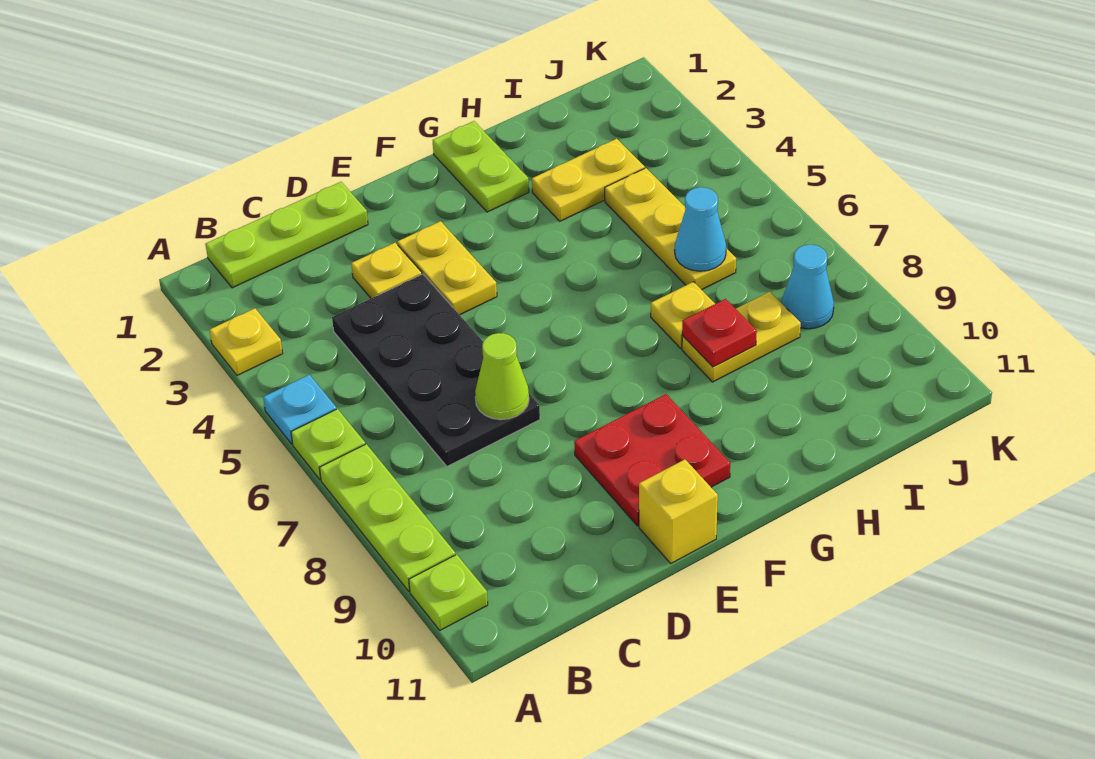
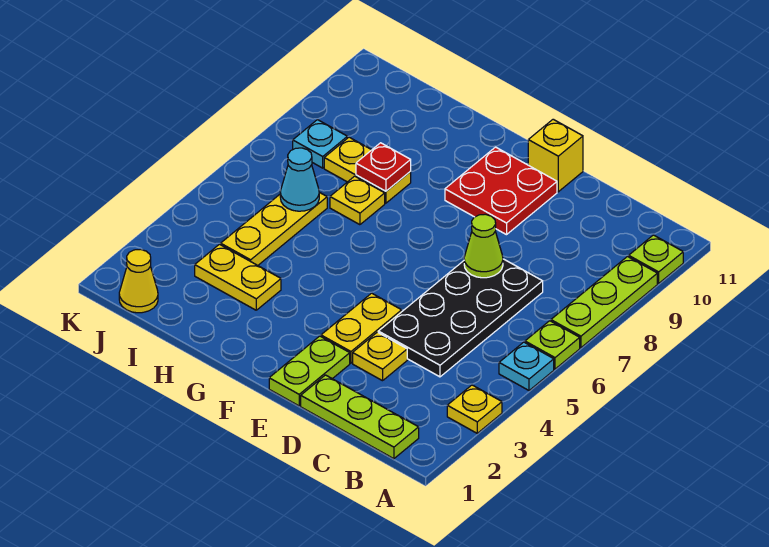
lime 1x2 plate [433,121,529,212] -> lime 1x2 plate moved to [269,336,350,406]
none -> yellow 1x1 cone [119,249,158,313]
cyan 1x1 cone [782,245,834,329] -> cyan 1x1 plate [293,120,347,168]

